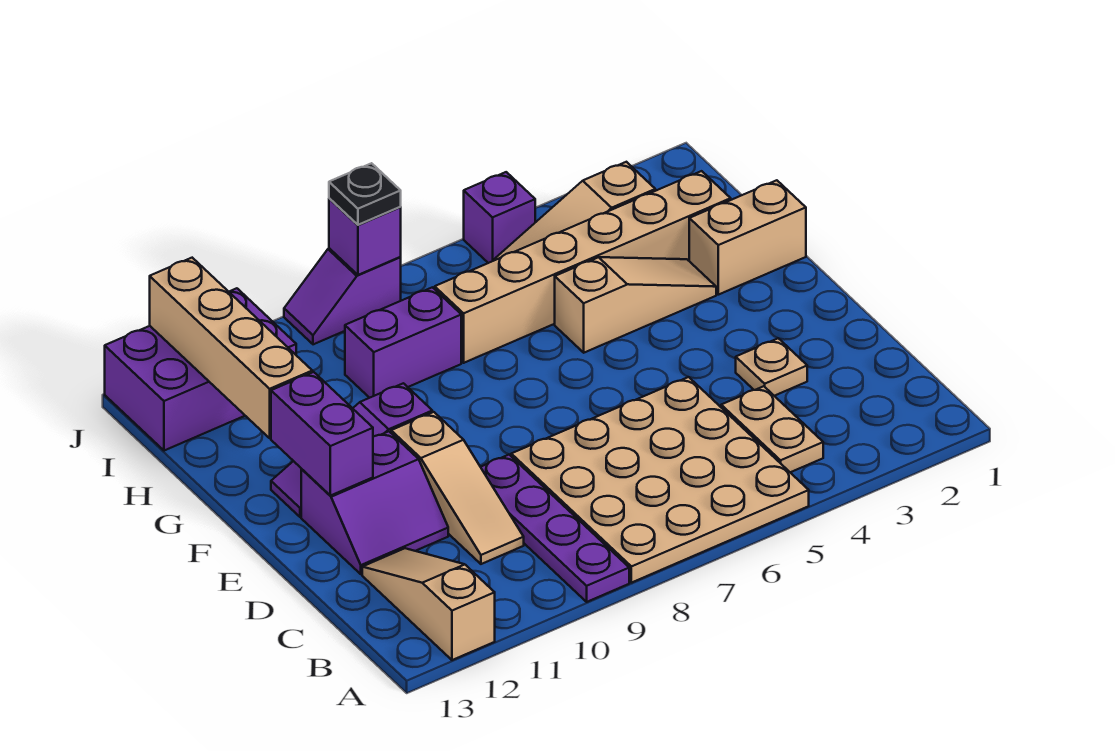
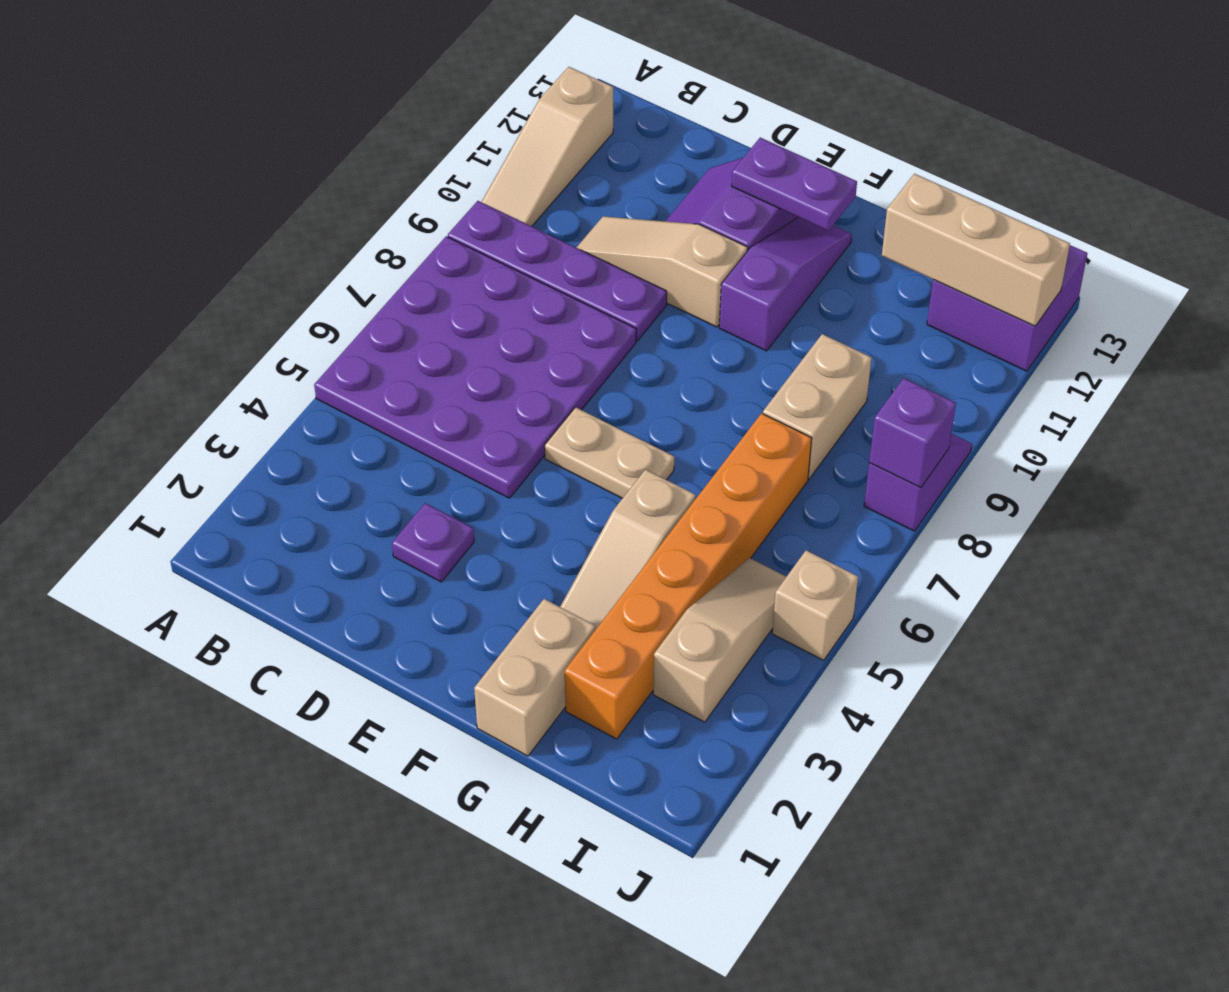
tan 4x4 plate [511,377,809,583] -> purple 4x4 plate [314,236,636,498]
tan 1x3 slope [362,548,495,660] -> tan 1x3 slope turned to [482,67,613,226]
tan 1x2 plate [721,386,823,473] -> tan 1x2 plate moved to [545,407,674,498]
tan 1x1 plate [736,338,807,396] -> purple 1x1 plate [392,503,474,582]
purple 1x2 brick [271,372,373,496] -> purple 1x2 plate [731,138,857,231]
tan 1x4 brick [150,258,312,438] -> tan 1x3 brick [882,174,1070,326]
tan 1x6 brick [435,171,731,363] -> orange 1x6 brick [565,413,812,739]
purple 1x2 brick [345,287,461,398] -> tan 1x2 brick [763,334,872,479]
purple 2x3 brick [105,288,296,451] -> purple 2x2 brick [927,245,1087,371]
purple 1x1 brick [464,172,535,263] -> tan 1x1 brick [772,550,858,660]
black 1x1 plate [329,163,401,225] -> none

